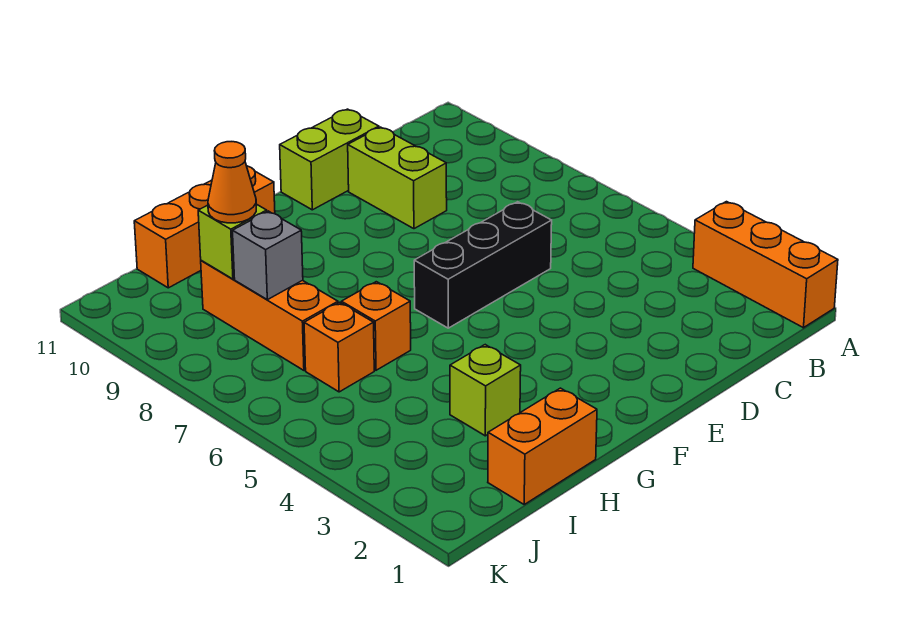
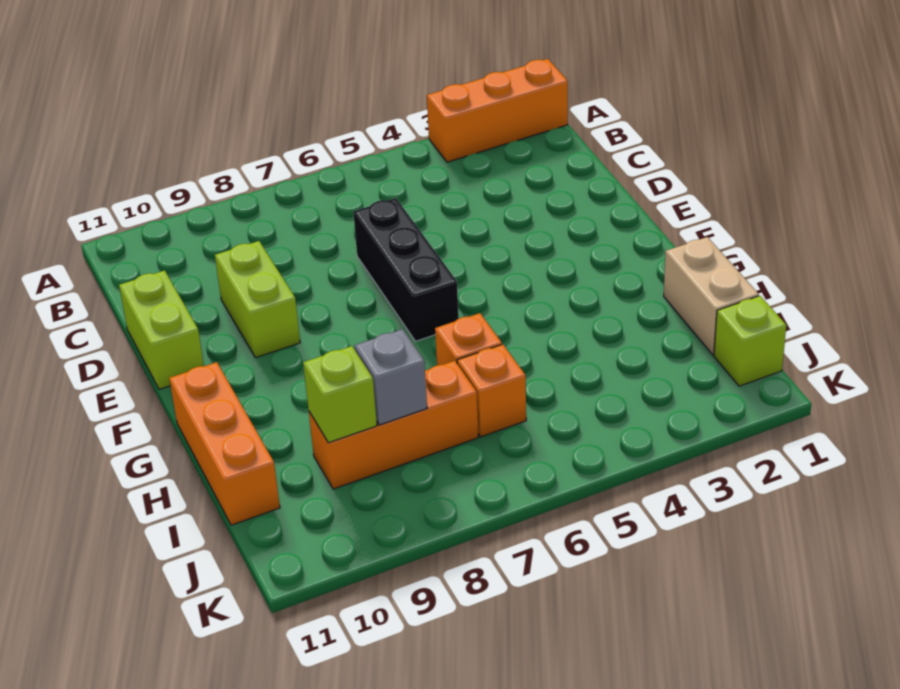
lime 1x2 brick [348,127,447,229] -> lime 1x2 brick turned to [215,241,300,358]
orange 1x2 brick [488,388,597,504] -> tan 1x2 brick [664,237,759,355]
lime 1x1 brick [450,345,521,436] -> lime 1x1 brick moved to [714,296,786,386]
orange 1x1 cone [208,142,256,223] -> none

